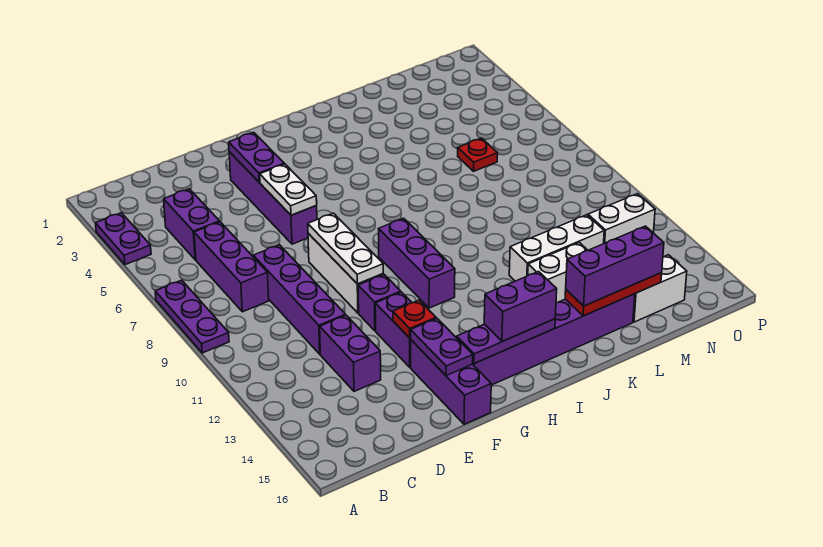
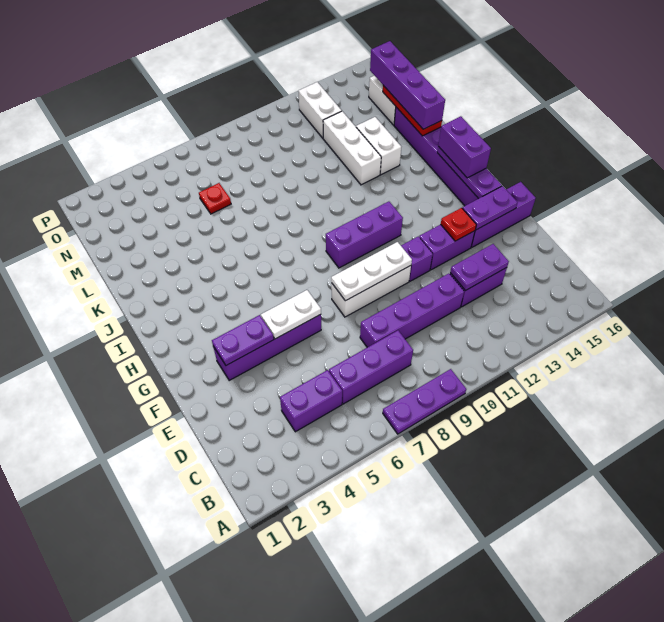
purple 1x2 plate [95,213,151,265] -> purple 1x2 plate moved to [450,244,509,291]
purple 1x3 brick [566,226,664,306] -> purple 1x4 brick [370,41,445,129]

